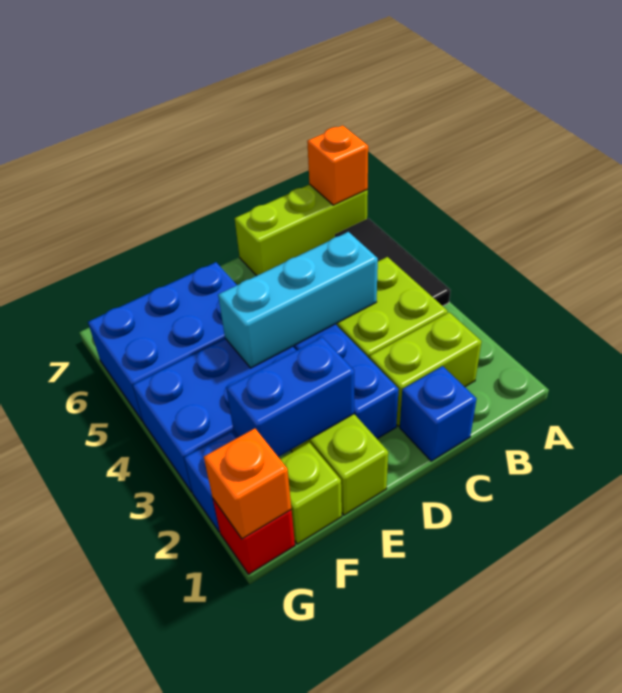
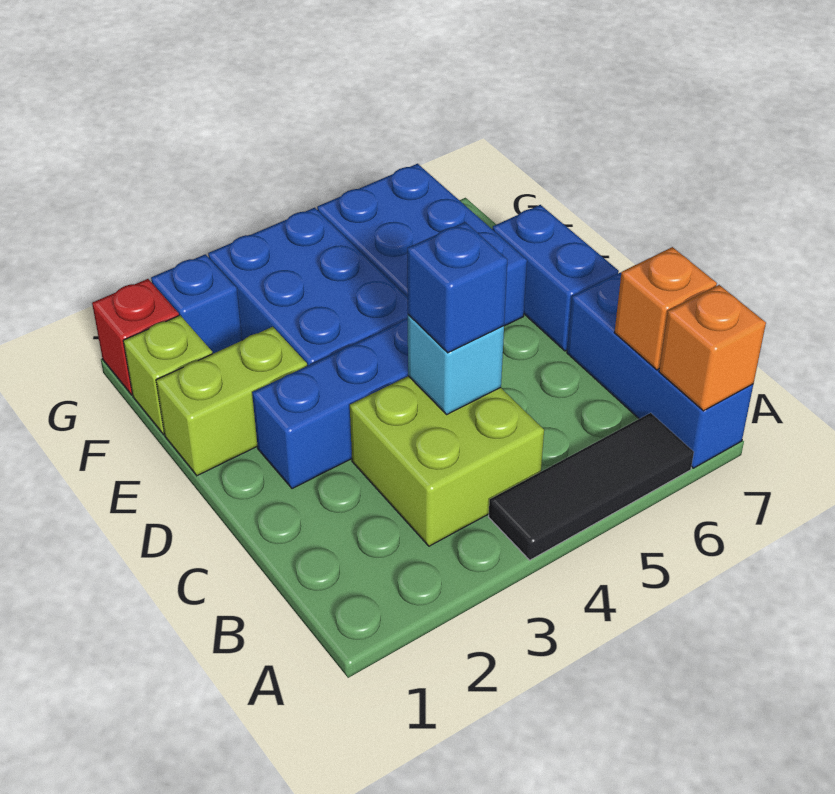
lime 1x3 brick [235,184,368,276] -> blue 1x3 brick [567,272,753,468]
lime 1x2 brick [370,312,482,426] -> none
blue 1x1 brick [400,366,476,461] -> blue 1x1 brick moved to [407,222,507,353]
cyan 1x3 brick [218,232,378,368] -> cyan 1x1 brick [408,315,504,414]
blue 1x2 brick [226,337,354,457] -> blue 1x2 brick moved to [492,205,619,351]
orange 1x1 brick [204,429,291,539] -> orange 1x1 brick moved to [614,247,717,370]

